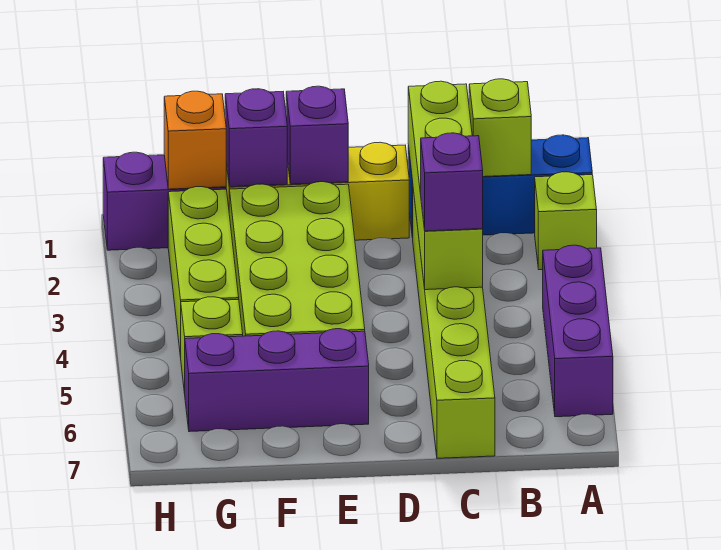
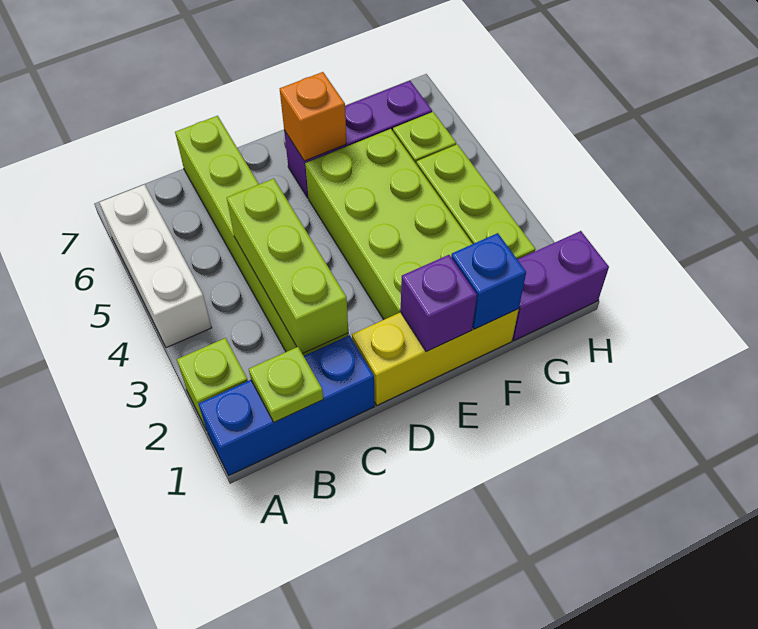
purple 1x3 brick [543,245,613,417] -> white 1x3 brick [99,185,211,348]
lime 1x1 brick [469,79,531,177] -> lime 1x1 plate [249,347,323,422]
lime 1x4 brick [408,81,483,290] -> lime 1x3 brick [227,179,348,354]
purple 1x1 brick [421,133,483,231] -> none
purple 1x1 brick [225,89,287,187] -> blue 1x1 brick [451,233,526,329]
orange 1x1 brick [164,91,226,189] -> orange 1x1 brick moved to [280,72,346,161]

